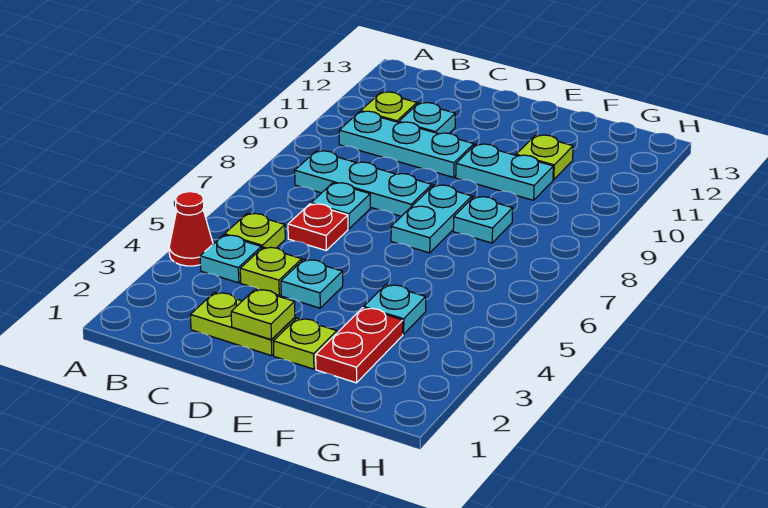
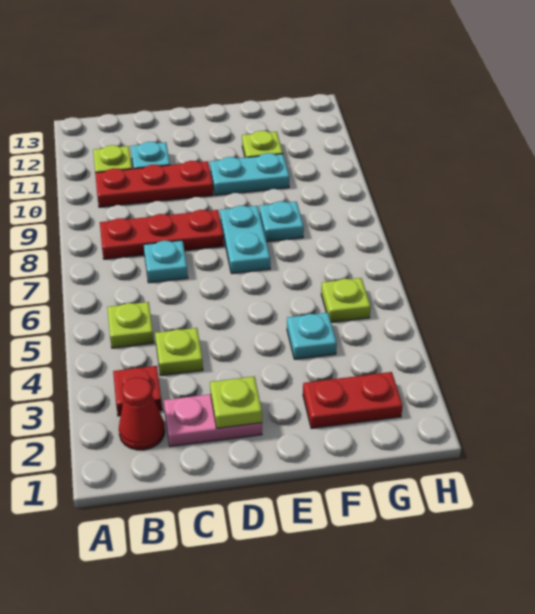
red 1x1 cone [169,192,213,266] -> red 1x1 cone moved to [119,377,165,450]
cyan 1x1 plate [200,235,261,283] -> none
cyan 1x3 plate [295,151,432,216] -> red 1x3 plate [100,210,224,259]
cyan 1x3 plate [339,111,474,177] -> red 1x3 plate [95,161,213,207]
lime 1x2 plate [190,292,295,356] -> pink 1x2 plate [164,394,262,447]
red 1x1 plate [288,204,348,250] -> red 1x1 plate moved to [113,366,162,416]
cyan 1x1 plate [281,259,343,308] -> none
lime 1x1 plate [273,318,337,369] -> lime 1x1 plate moved to [321,278,371,322]
red 1x2 plate [316,308,403,383] -> red 1x2 plate turned to [303,372,403,428]

